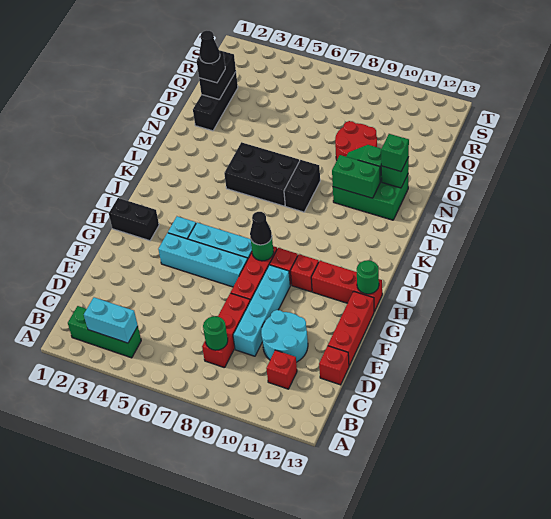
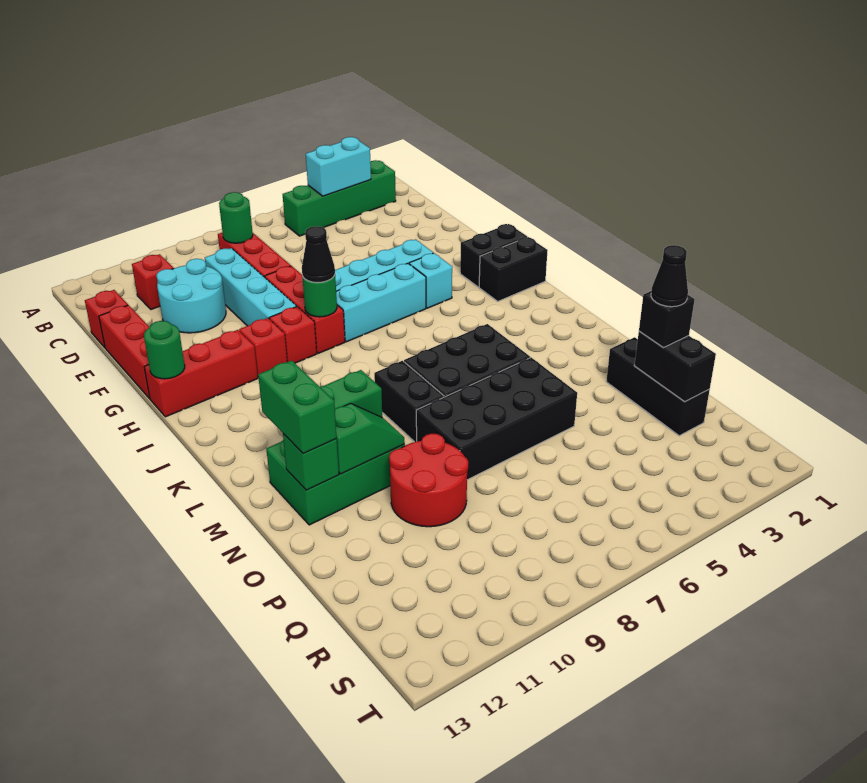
green 1x3 brick [68,306,141,358] -> green 1x4 brick [283,160,396,236]
none -> black 1x2 brick [479,237,548,301]
none -> black 2x4 brick [416,357,577,480]
green 1x1 brick [381,134,409,172] -> green 1x2 brick [258,361,337,453]

